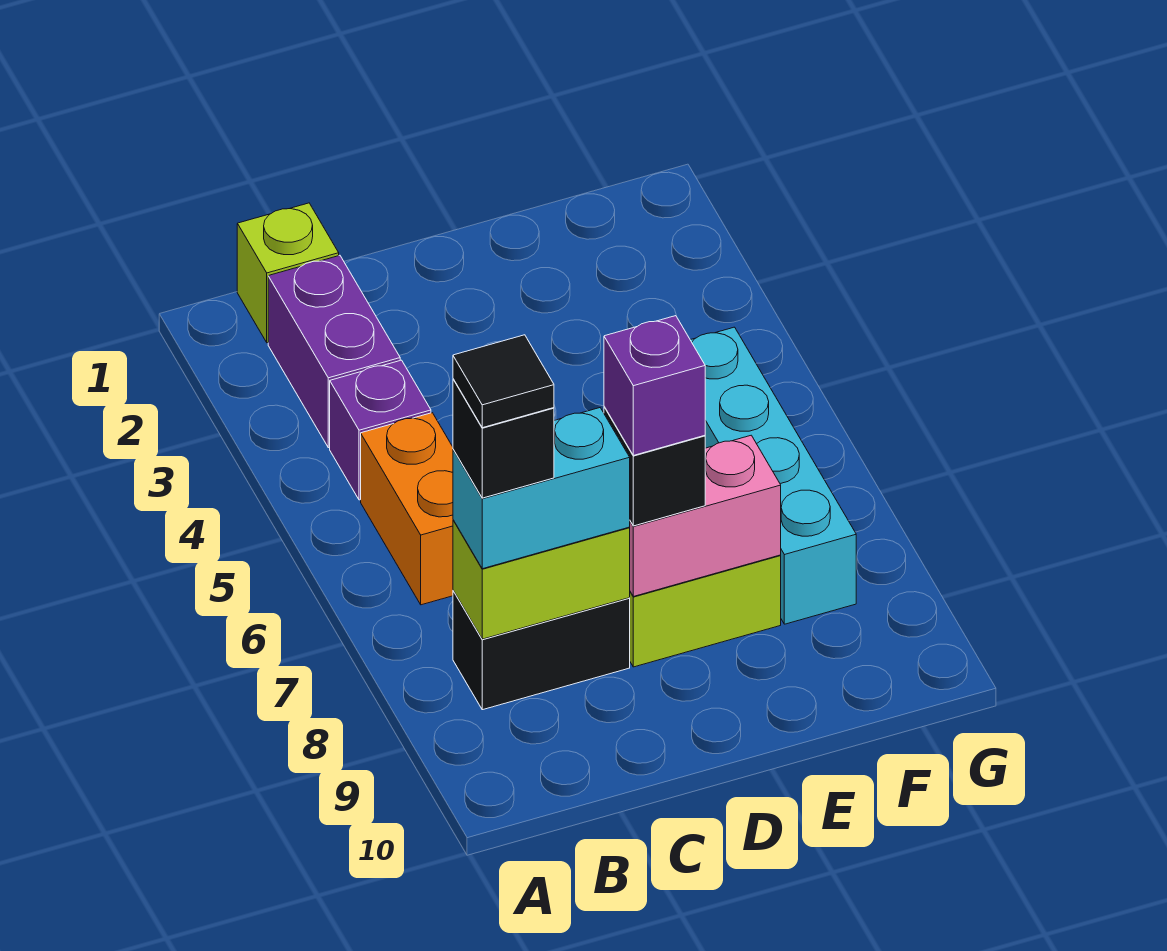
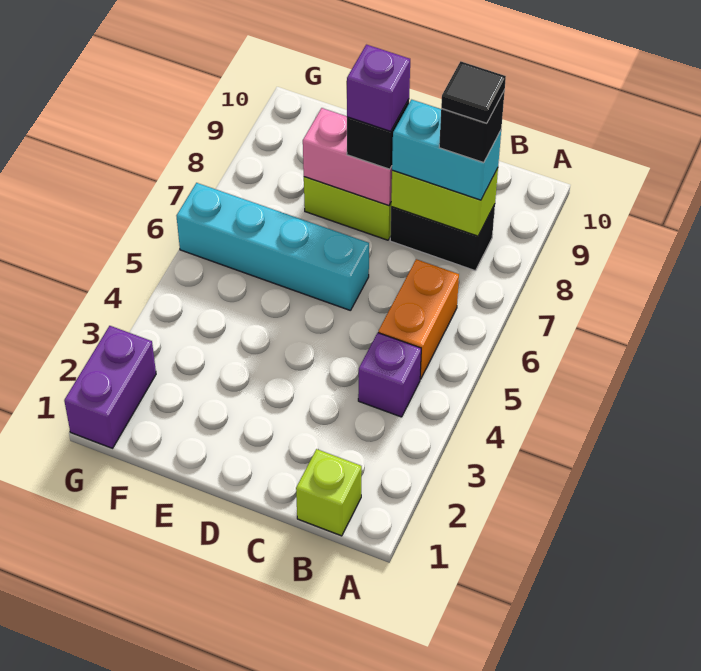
purple 1x2 brick [268,255,400,448] -> purple 1x2 brick moved to [64,326,156,448]
cyan 1x4 brick [691,327,856,624] -> cyan 1x4 brick turned to [177,183,369,311]

